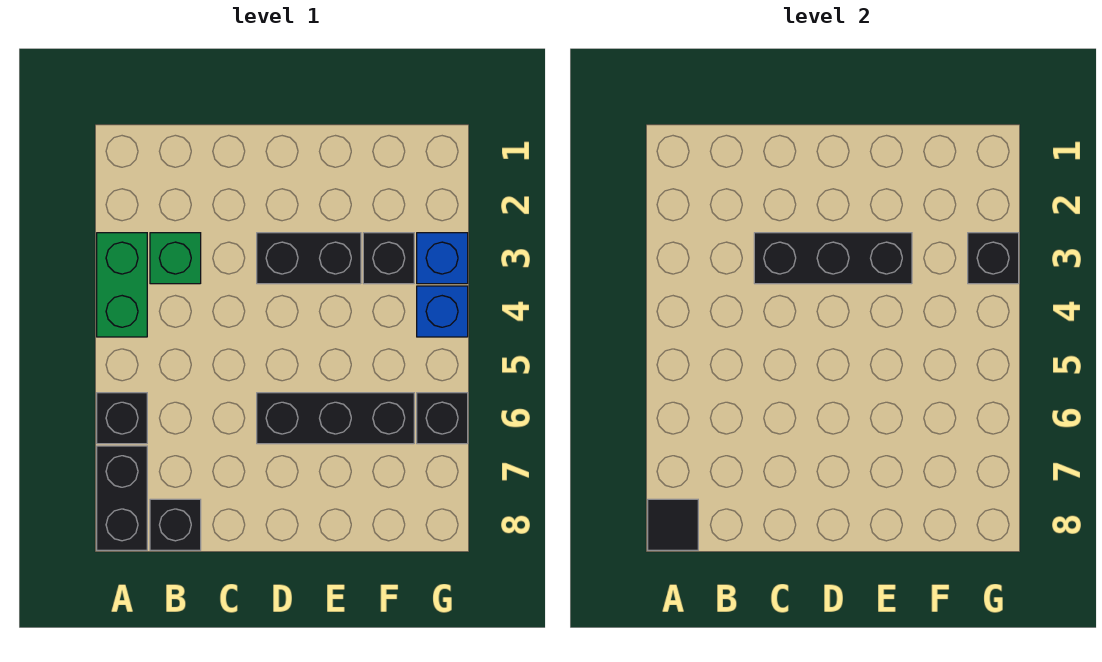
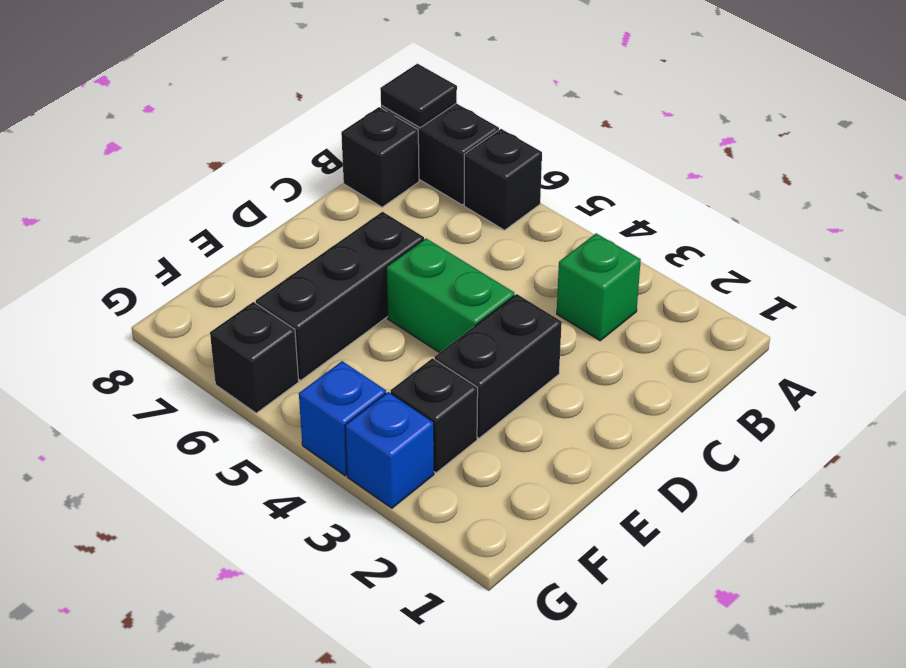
green 1x2 brick [97,233,147,337] -> green 1x2 brick moved to [386,239,514,353]
black 1x3 brick [754,233,912,284] -> none
black 1x1 brick [968,233,1019,284] -> none

